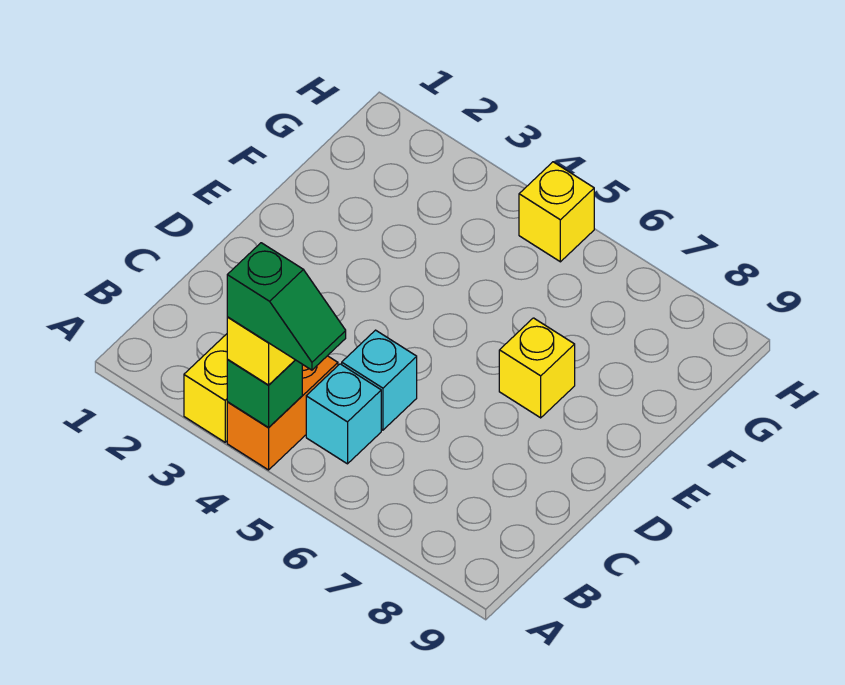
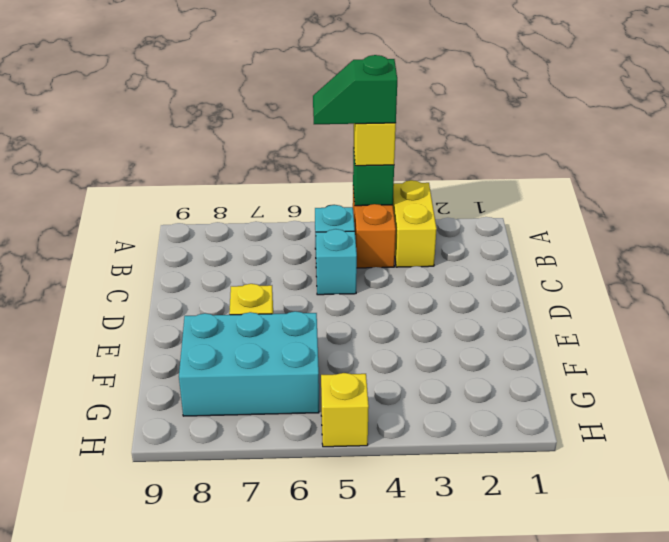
none -> cyan 2x3 brick [179,311,319,416]

